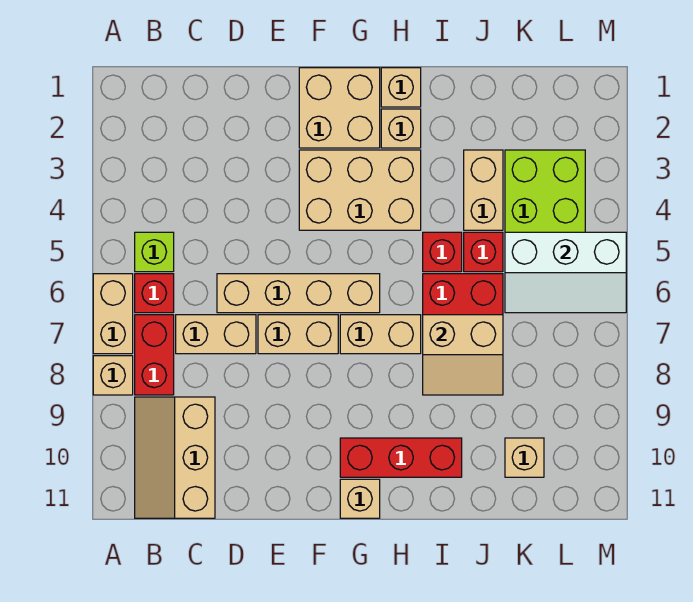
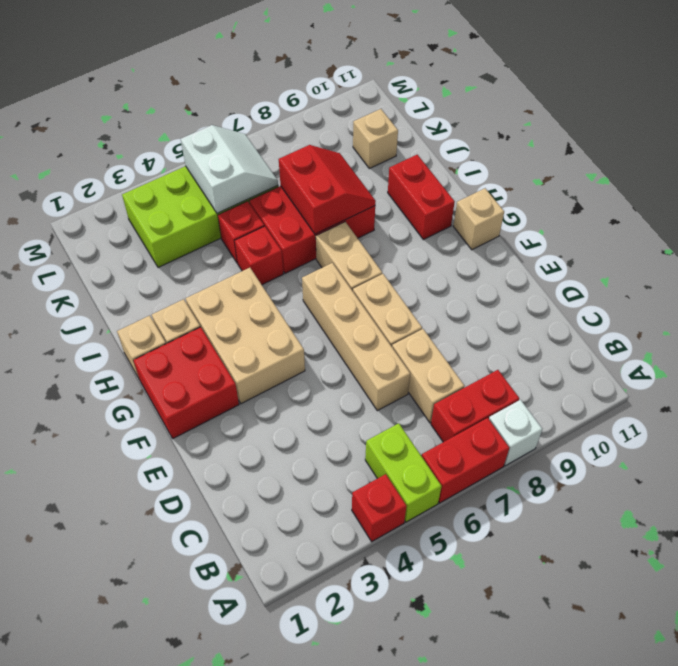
tan 1x2 brick [93,274,133,354] -> red 1x2 brick [422,418,509,503]
tan 1x1 brick [93,356,133,395] -> white 1x1 brick [489,400,542,466]
lime 1x1 brick [135,232,174,272] -> lime 1x2 brick [365,423,442,522]
red 1x1 brick [135,274,174,313] -> red 1x1 brick moved to [352,474,407,542]
tan 2x3 slope [135,397,215,518] -> none
tan 2x2 brick [299,68,380,148] -> red 2x2 brick [133,327,239,438]
red 1x3 brick [340,438,462,477] -> red 1x2 brick [388,155,455,240]
tan 2x2 slope [423,315,503,395] -> red 2x2 slope [279,145,376,234]
tan 1x2 brick [464,150,503,230] -> none
white 2x3 slope [505,232,626,313] -> white 2x2 slope [181,125,278,213]

